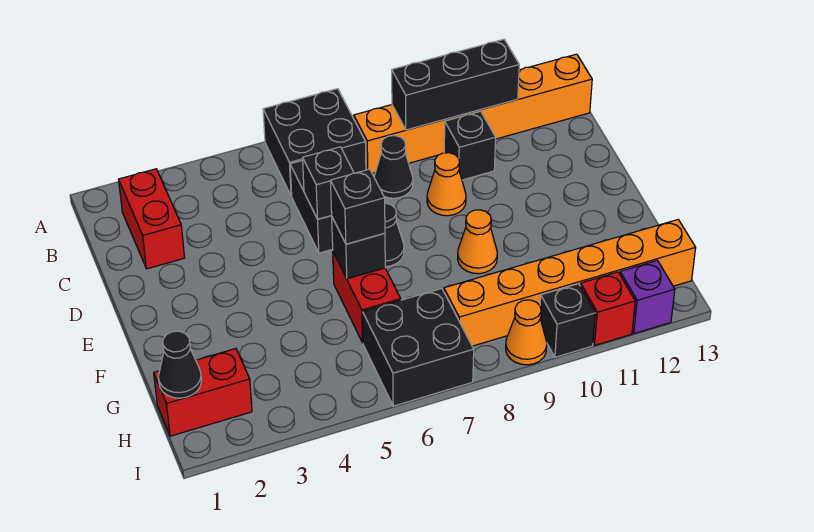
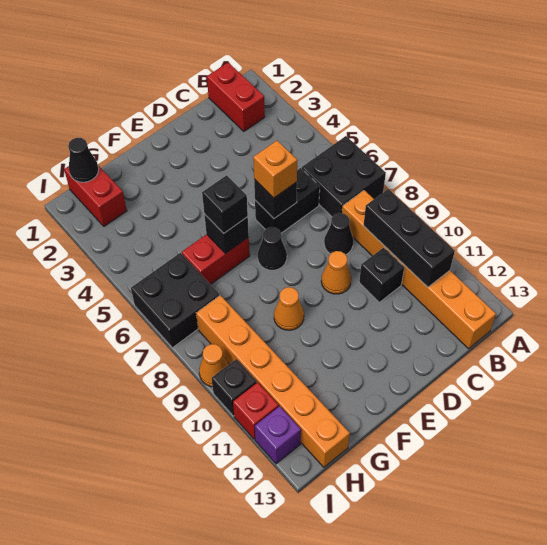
red 1x2 brick [119,169,185,269] -> red 1x2 brick turned to [207,63,265,131]
none -> orange 1x1 brick [253,141,297,198]

